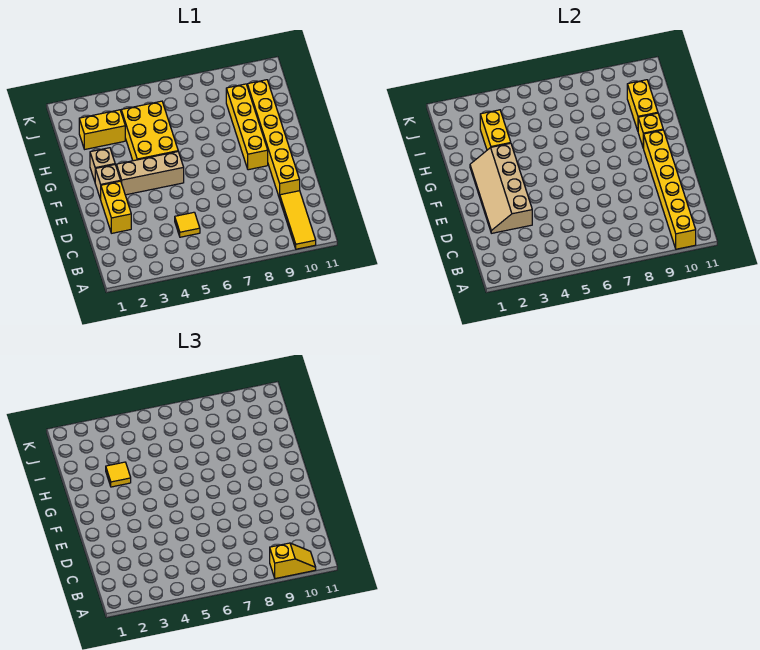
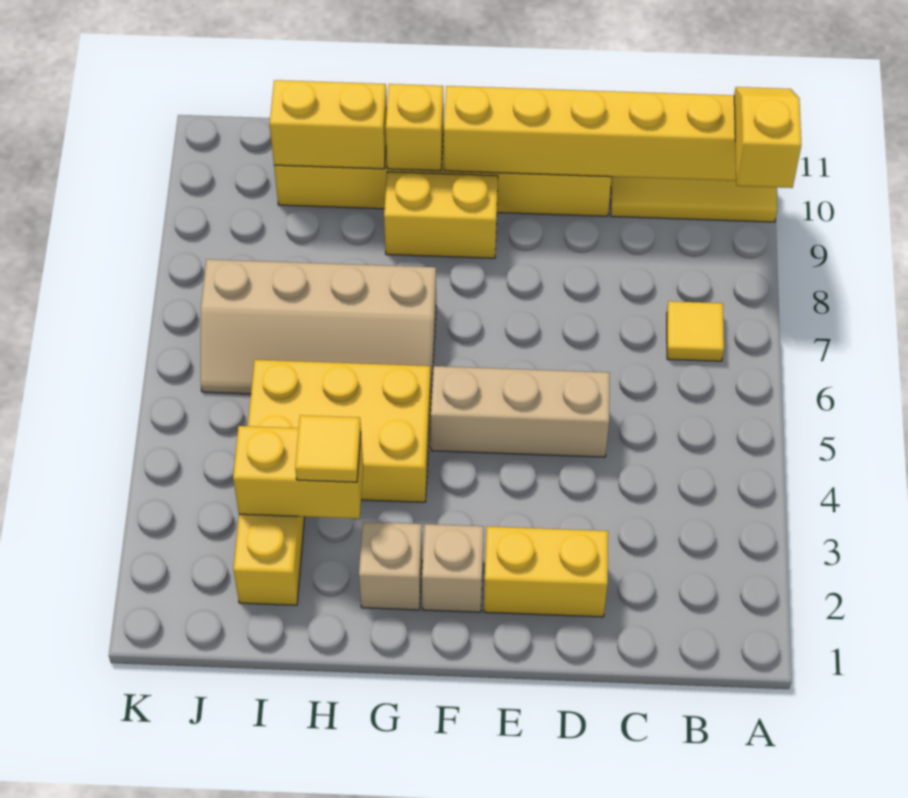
yellow 1x1 tile [175,212,200,237] -> yellow 1x1 tile moved to [667,301,724,361]
tan 2x4 slope [470,143,532,233] -> tan 2x4 slope moved to [201,259,436,394]
tan 1x3 brick [116,152,184,195] -> tan 1x3 brick turned to [431,366,610,457]
yellow 1x4 brick [226,84,268,170] -> yellow 1x2 brick [384,172,498,258]

